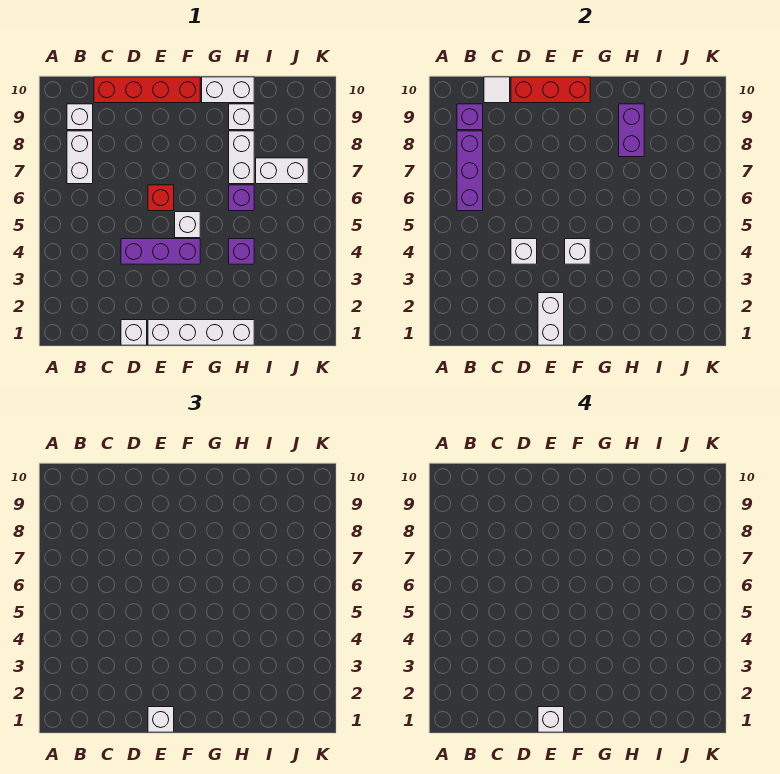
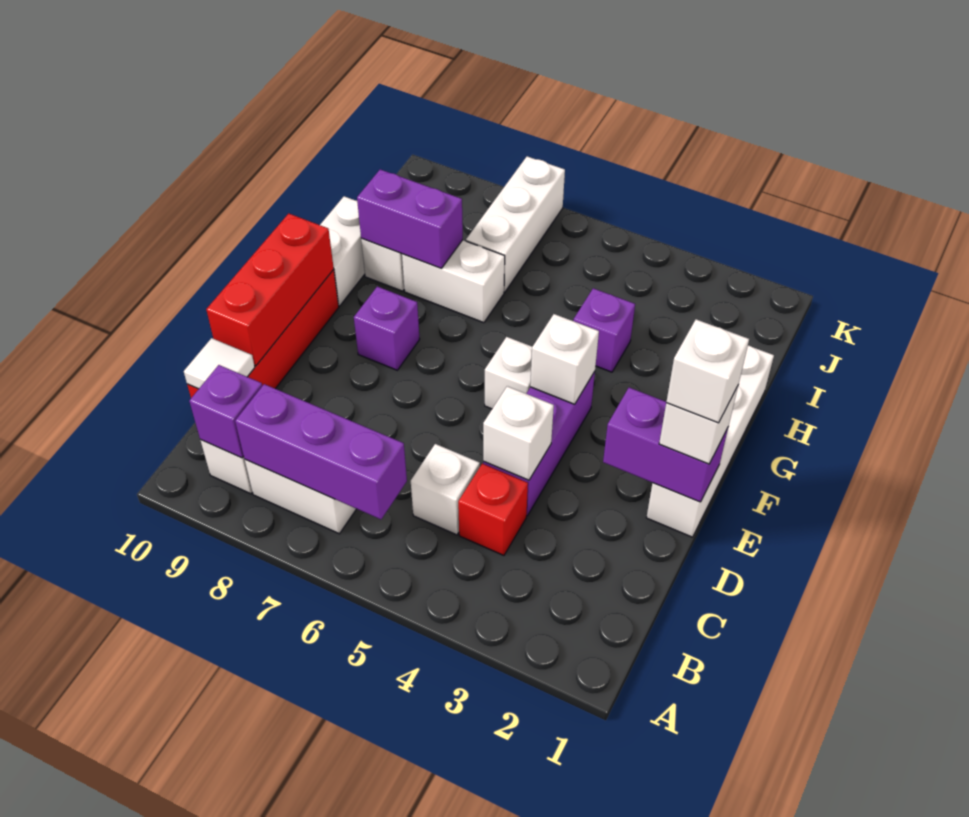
white 1x1 brick [121,320,147,345] -> white 1x1 brick moved to [411,444,480,535]
white 1x2 brick [538,293,564,345] -> purple 1x2 brick [603,388,728,502]
red 1x1 brick [148,185,174,211] -> red 1x1 brick moved to [458,464,528,555]
purple 1x1 brick [229,185,254,211] -> purple 1x1 brick moved to [354,287,420,370]
white 1x2 brick [256,158,308,184] -> white 1x3 brick [466,156,565,292]

